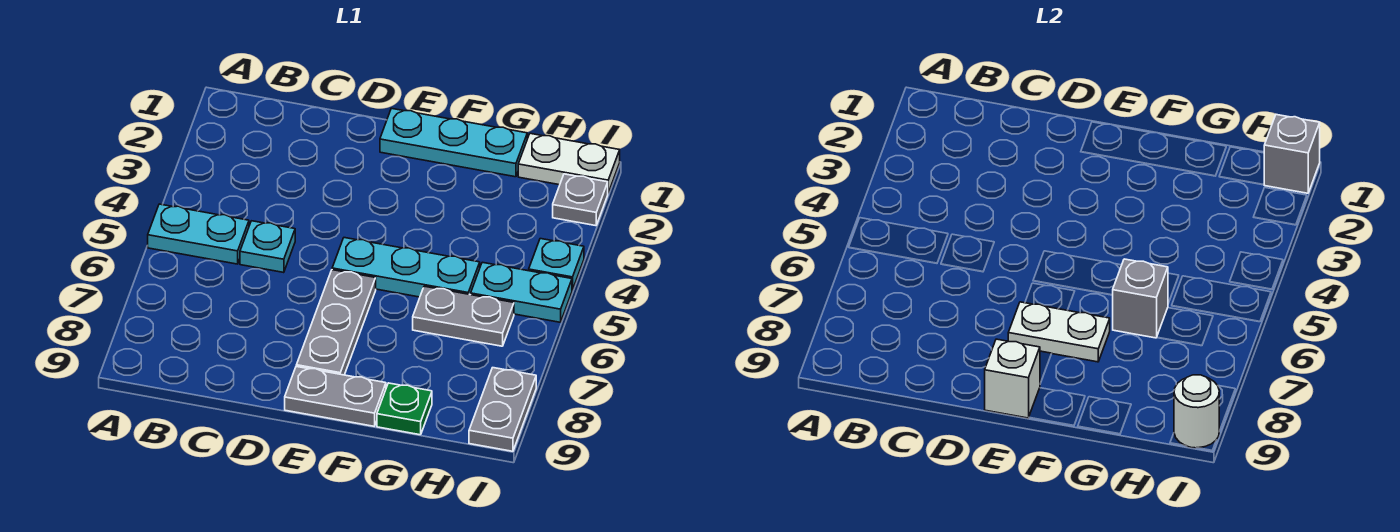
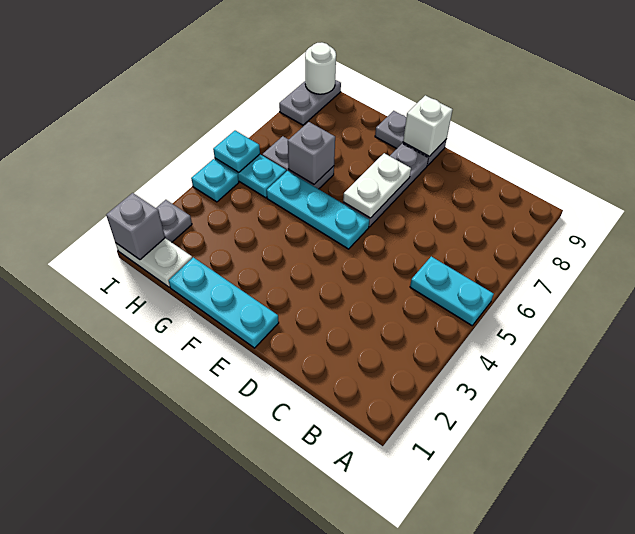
cyan 1x1 plate [240,221,295,273] -> cyan 1x1 plate moved to [213,131,260,172]
white 1x2 plate [1008,302,1110,362] -> white 1x2 plate turned to [343,153,411,218]
green 1x1 plate [377,383,432,435] -> none

